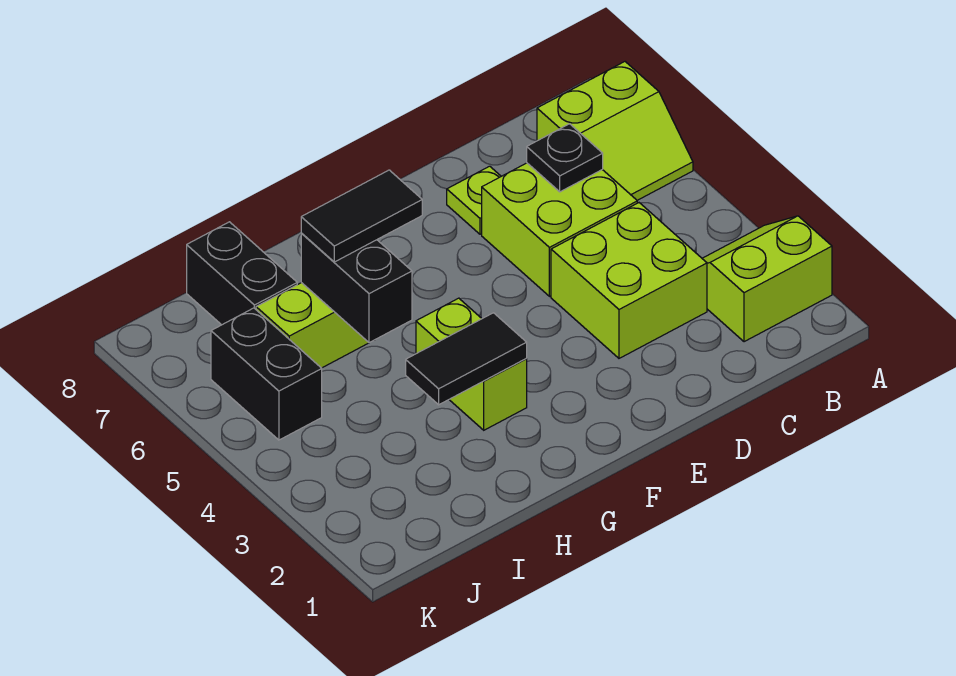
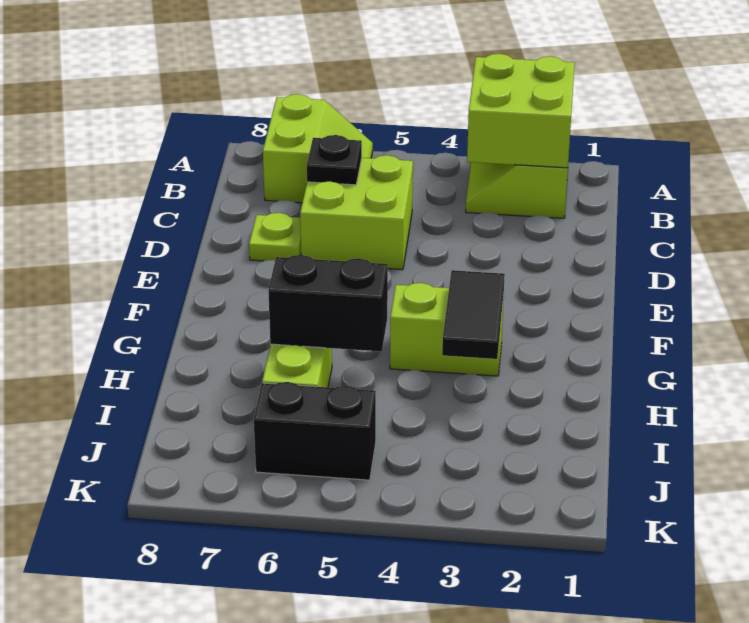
lime 2x2 brick [551,203,707,358] -> lime 2x2 brick moved to [467,54,575,168]
black 1x2 tile [301,170,422,262] -> none
black 1x2 brick [187,222,297,325] -> none

